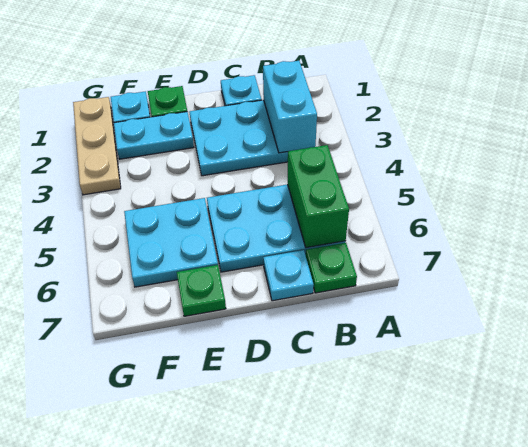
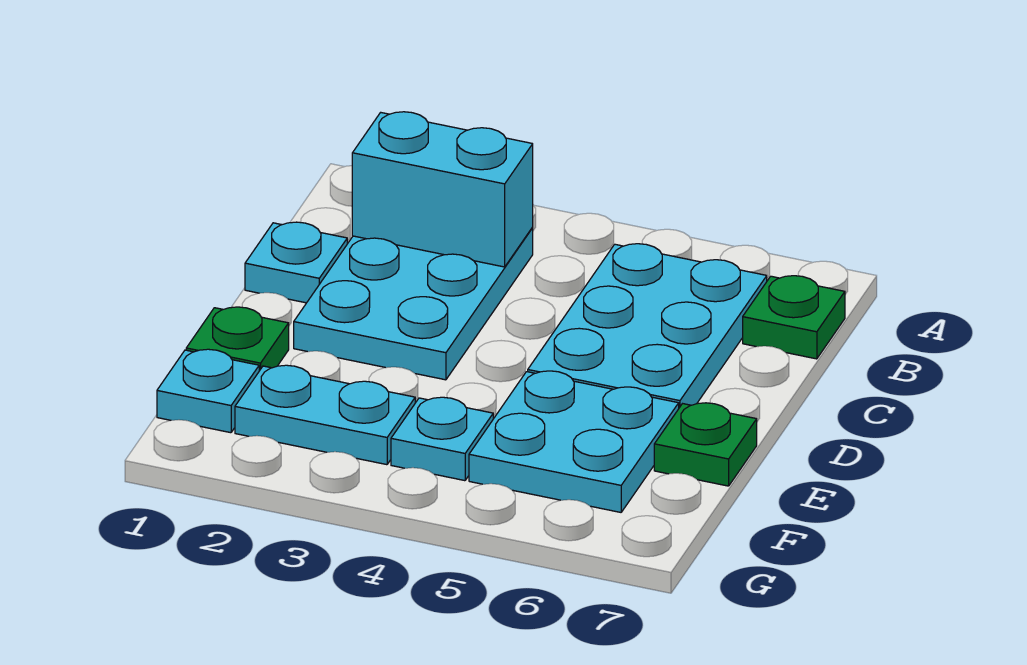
green 1x2 brick [288,145,349,248] -> none
cyan 1x1 plate [263,250,314,301] -> cyan 1x1 plate moved to [391,397,493,481]
cyan 1x2 plate [114,112,194,159] -> cyan 1x2 plate turned to [235,365,415,465]
tan 1x3 plate [73,97,121,195] -> none

